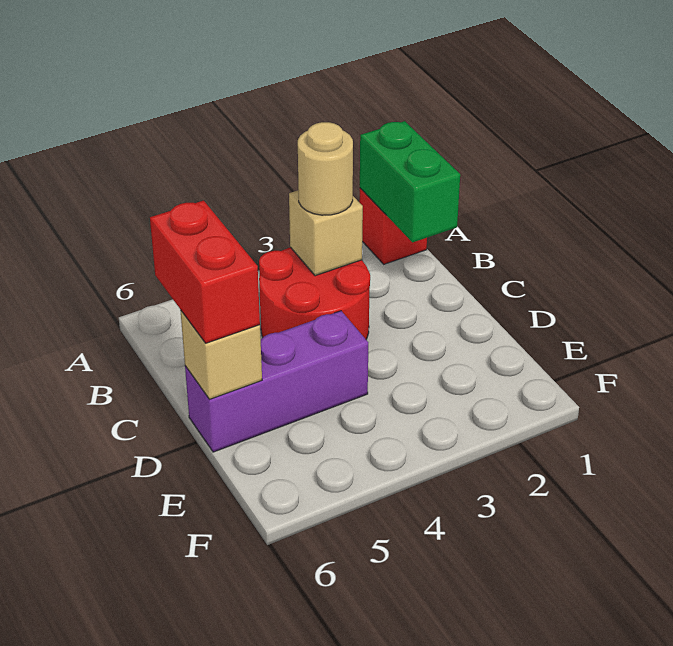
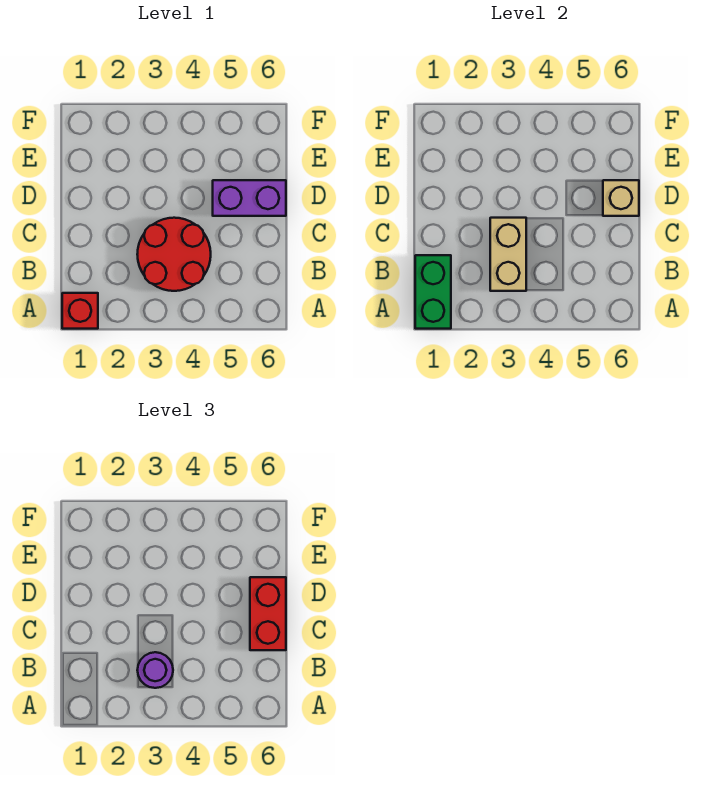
tan 1x1 brick [289,190,363,276] -> tan 1x2 brick [490,218,526,291]
tan 1x1 round brick [298,122,353,215] -> purple 1x1 round brick [137,652,173,688]
purple 1x3 brick [185,311,368,452] -> purple 1x2 brick [213,180,286,216]

